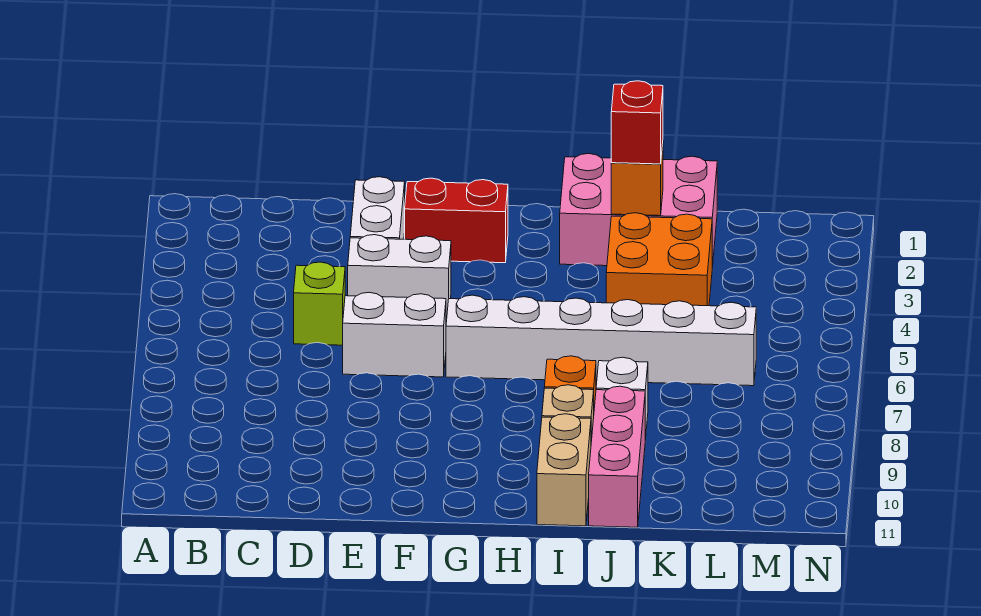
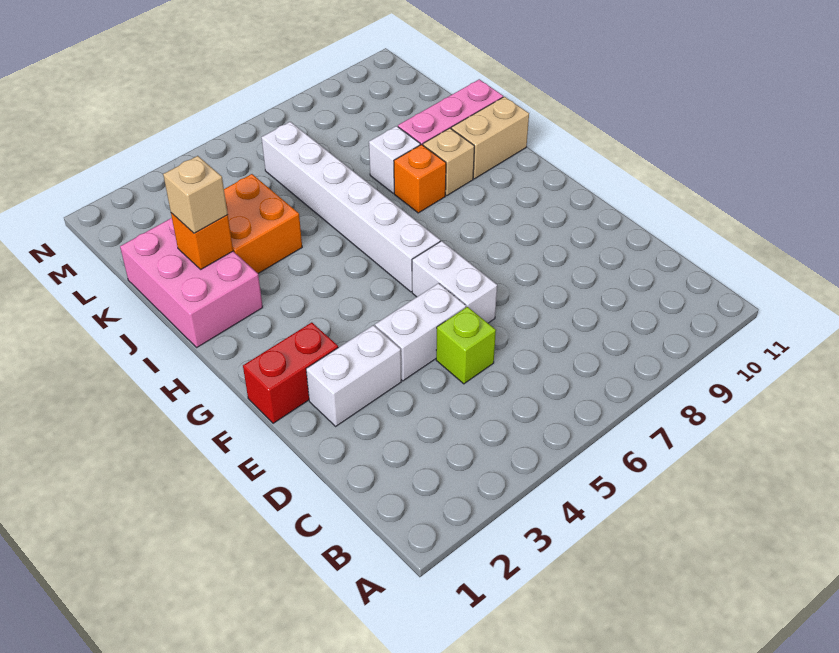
white 1x2 brick [348,235,451,319] -> white 1x2 brick turned to [375,283,466,381]
red 1x2 brick [405,178,508,263] -> red 1x2 brick turned to [243,322,338,423]
red 1x1 brick [611,81,663,164] -> tan 1x1 brick [163,156,228,233]

